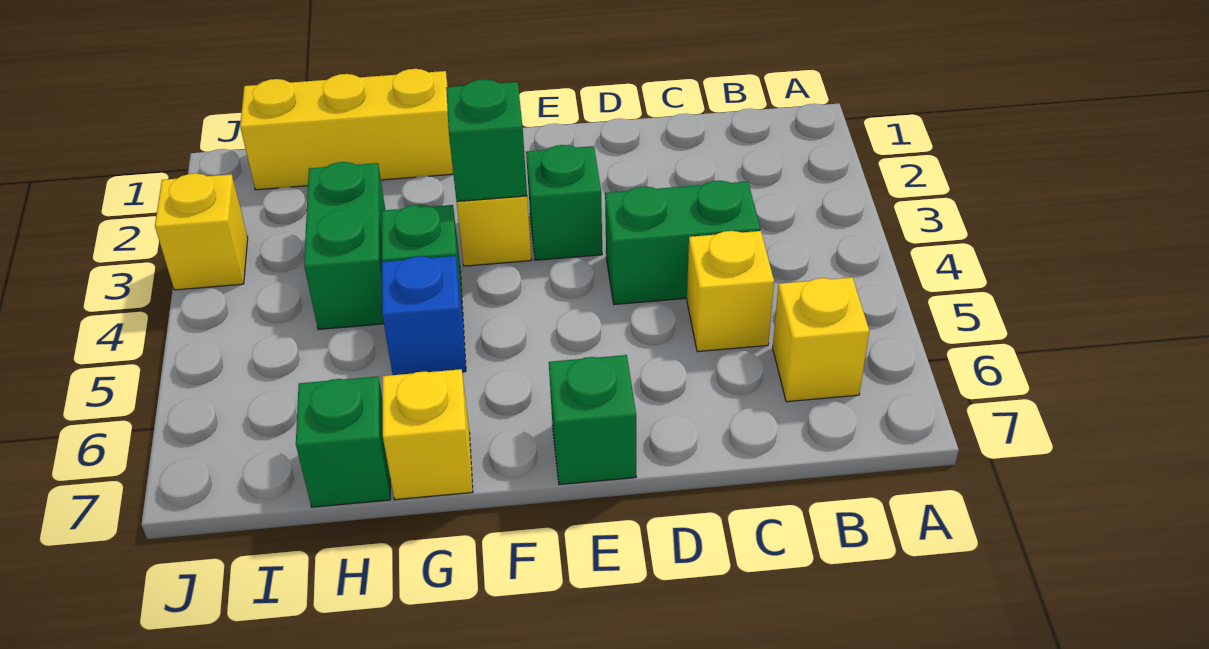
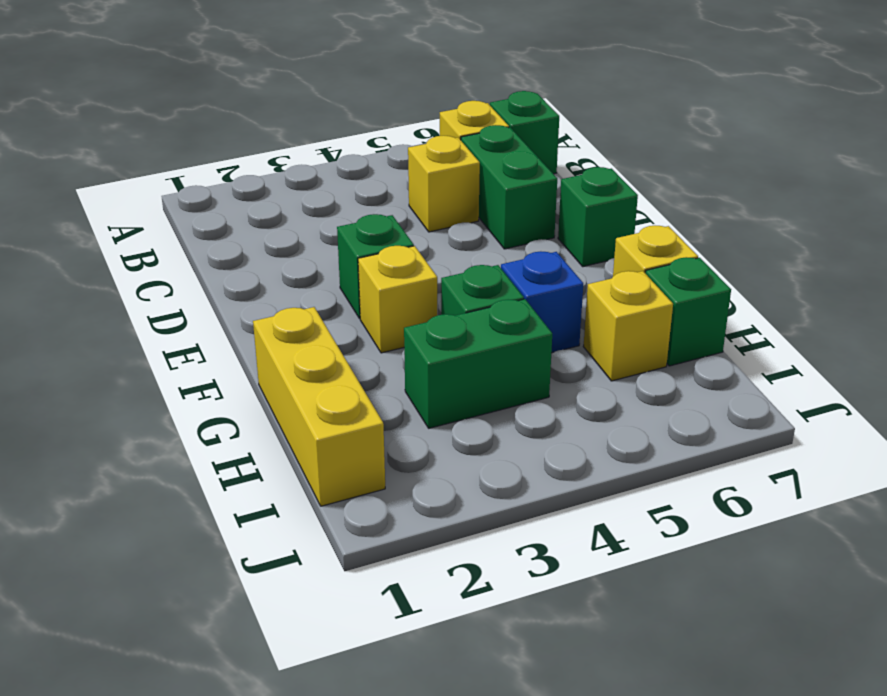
green 1x2 brick [605,181,760,305] -> green 1x2 brick moved to [461,125,557,249]
green 1x1 brick [446,79,527,202] -> green 1x1 brick moved to [490,91,559,174]
yellow 1x1 brick [155,173,248,290] -> yellow 1x1 brick moved to [584,271,673,381]

